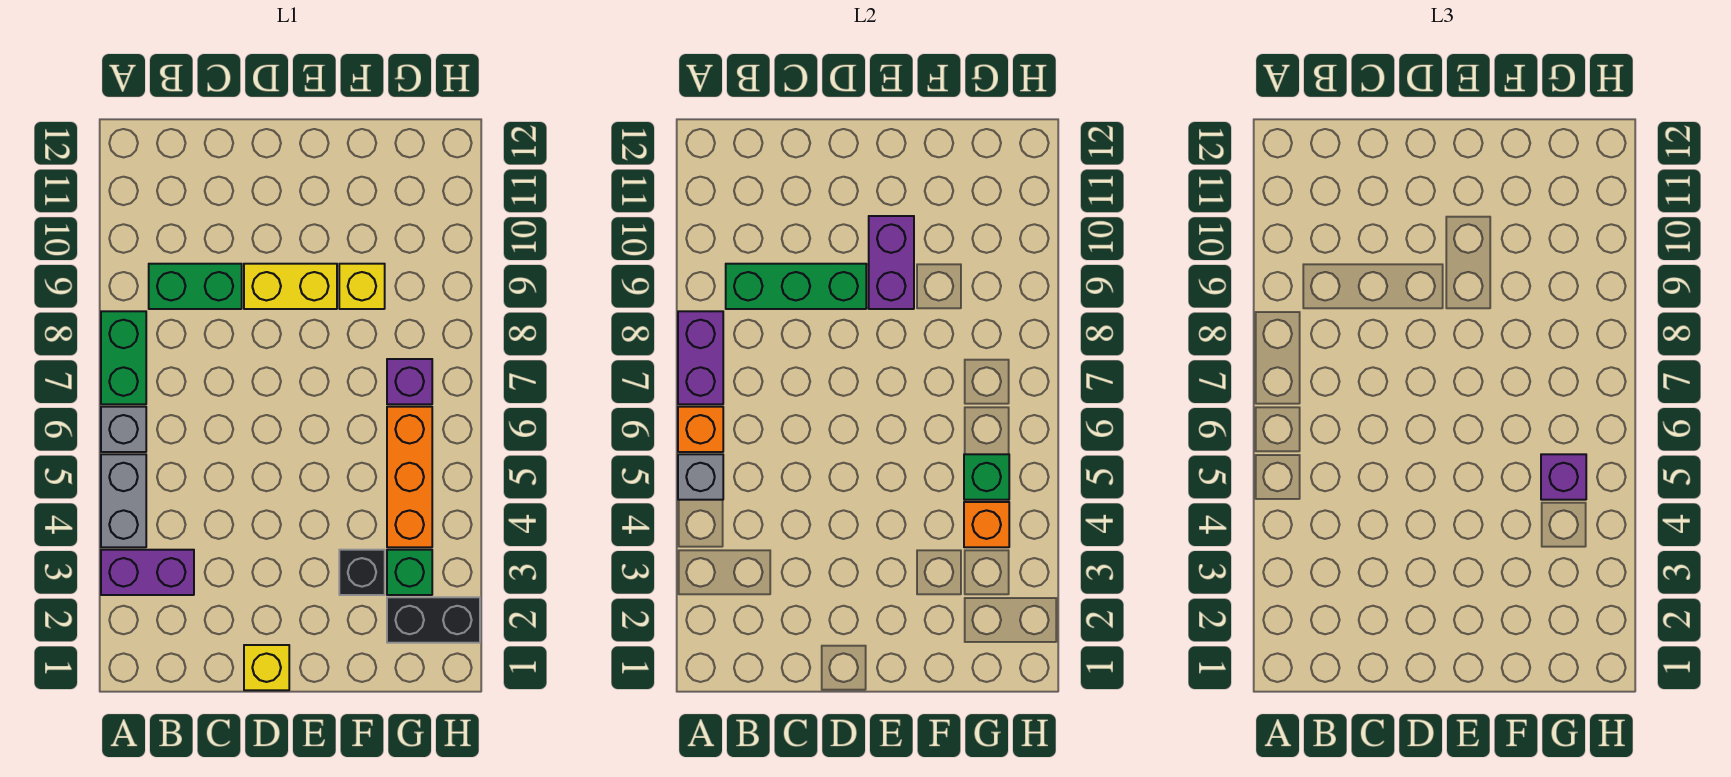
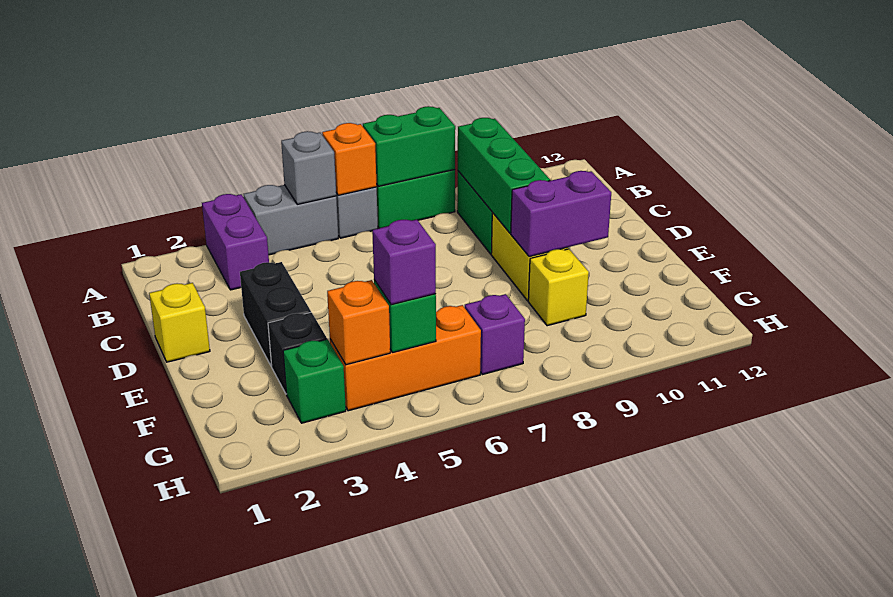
purple 1x2 brick [678,311,723,404] -> green 1x2 brick [363,106,455,186]
black 1x2 brick [387,597,480,643] -> black 1x2 brick moved to [240,262,311,366]

